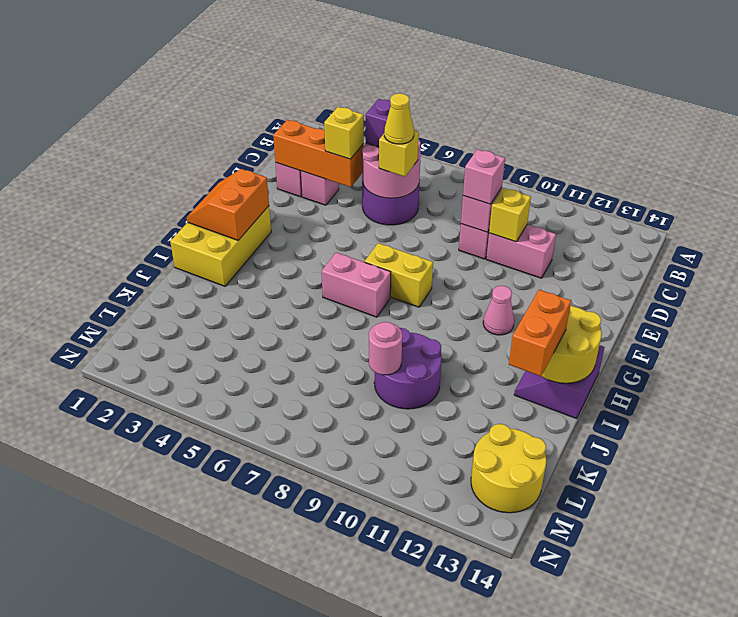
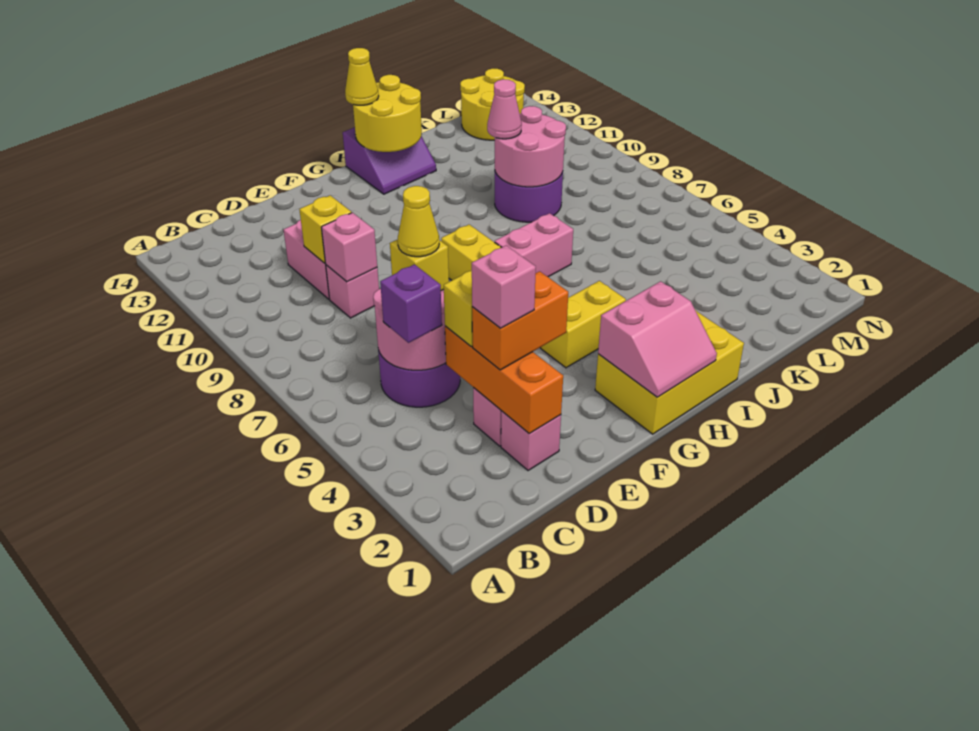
pink 1x1 brick [463,149,505,204] -> pink 1x1 brick moved to [471,246,536,328]
orange 2x2 slope [187,169,269,240] -> pink 2x2 slope [598,281,717,397]
none -> yellow 1x2 brick [540,281,626,368]
pink 1x1 cone [483,286,514,335] -> pink 1x1 cone moved to [487,79,522,139]
pink 1x2 brick [322,252,391,317] -> pink 1x2 brick turned to [495,213,573,277]
none -> yellow 1x1 cone [345,48,379,105]
orange 1x2 brick [509,290,571,376] -> orange 1x2 brick moved to [472,271,568,370]
pink 1x1 round brick [369,322,402,375] -> pink 2x2 round brick [495,106,566,187]

